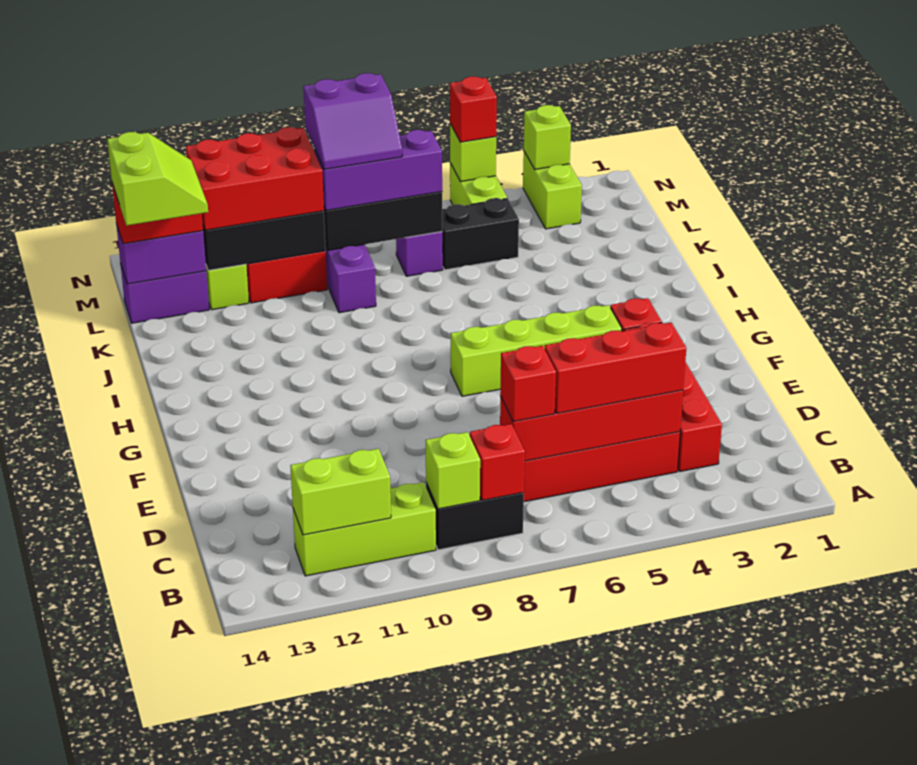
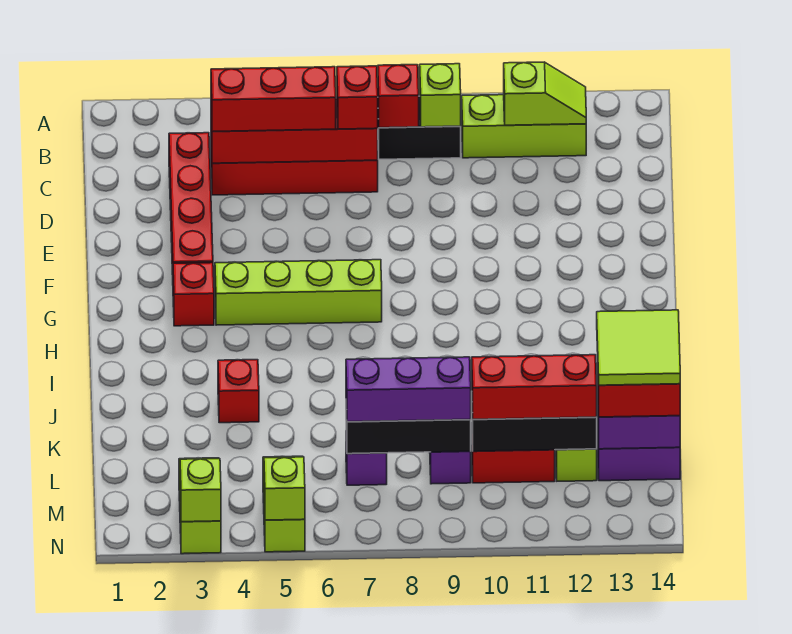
lime 1x2 brick [290,449,391,535] -> lime 1x2 slope [504,62,586,125]
lime 2x2 slope [107,132,208,226] -> lime 2x2 tile [597,310,680,385]
black 1x2 brick [442,198,519,270] -> none
purple 2x2 slope [304,73,402,169] -> none
red 2x3 brick [186,127,324,230] -> red 1x3 brick [472,355,597,419]
red 1x1 brick [450,77,497,142] -> red 1x1 brick moved to [218,360,259,423]

